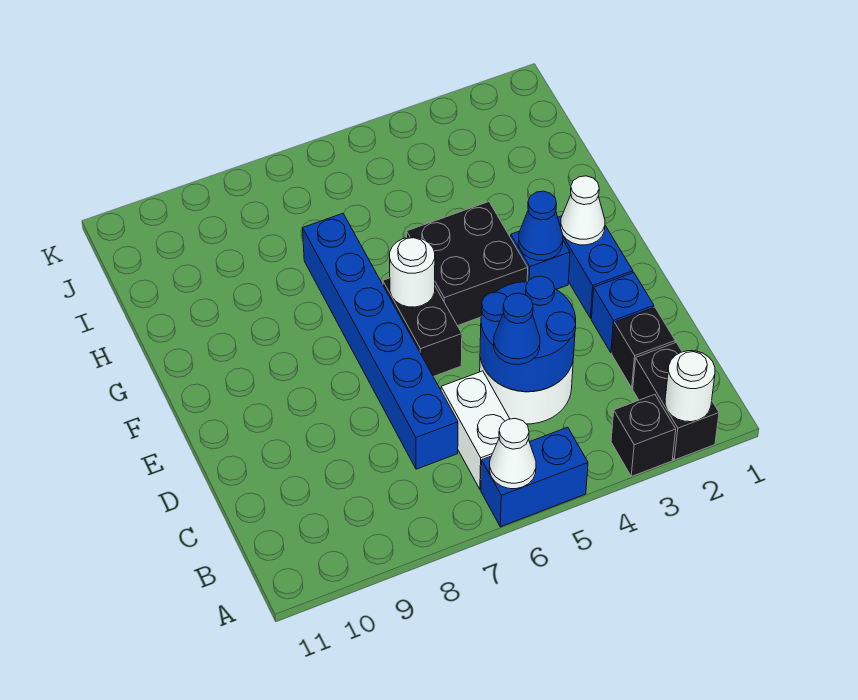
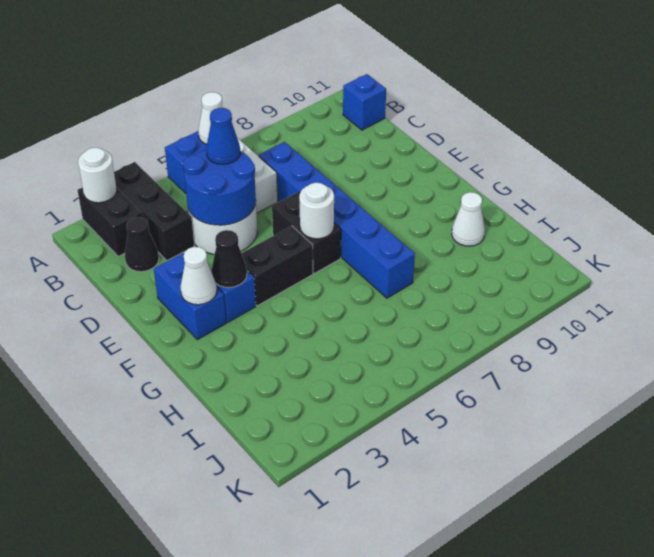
black 1x1 brick [611,394,676,476] -> black 1x3 brick [114,162,194,261]
black 1x1 brick [612,307,675,388] -> black 1x1 cone [125,217,159,272]
blue 1x1 brick [591,273,654,353] -> blue 1x1 brick moved to [343,74,386,130]
blue 1x1 cone [518,191,563,260] -> black 1x1 cone [211,230,247,288]
black 2x2 brick [407,202,528,326] -> black 1x2 brick [241,226,313,306]
none -> white 1x1 cone [452,192,485,246]

